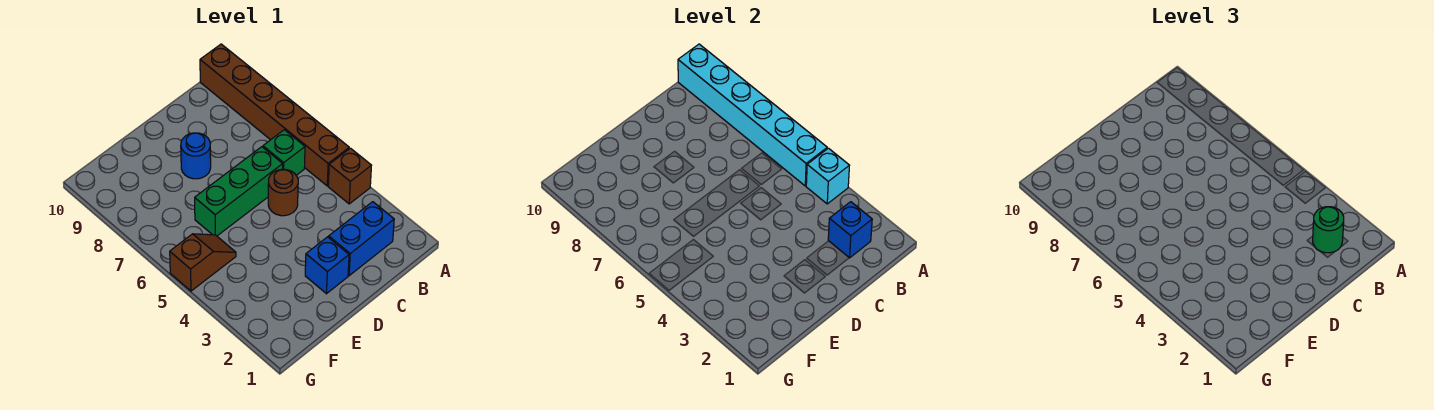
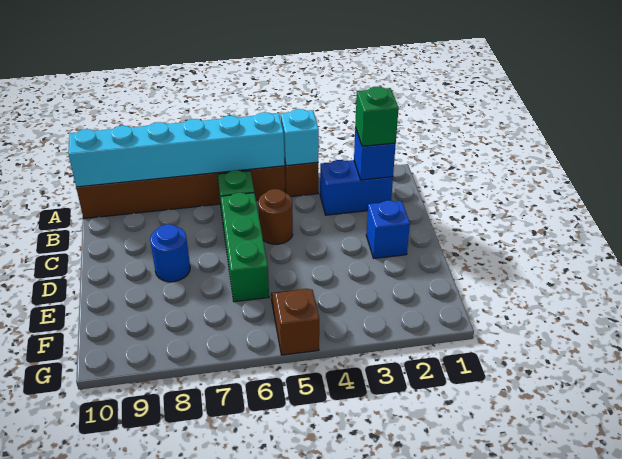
blue 1x2 brick [329,202,394,276] -> blue 1x2 brick turned to [320,160,393,215]
green 1x1 round brick [1313,207,1344,253] -> green 1x1 brick [355,87,399,146]

